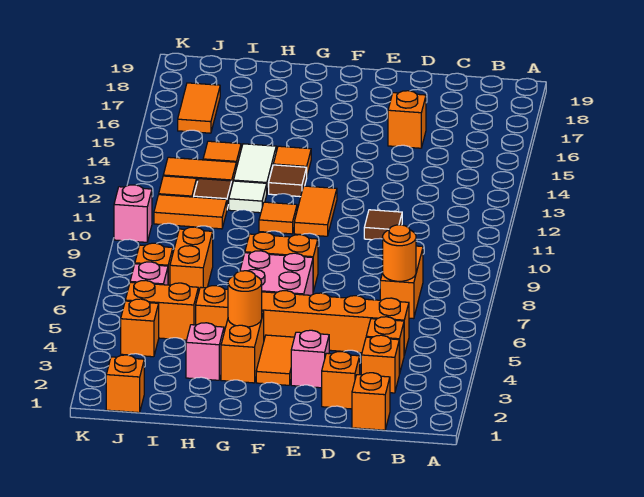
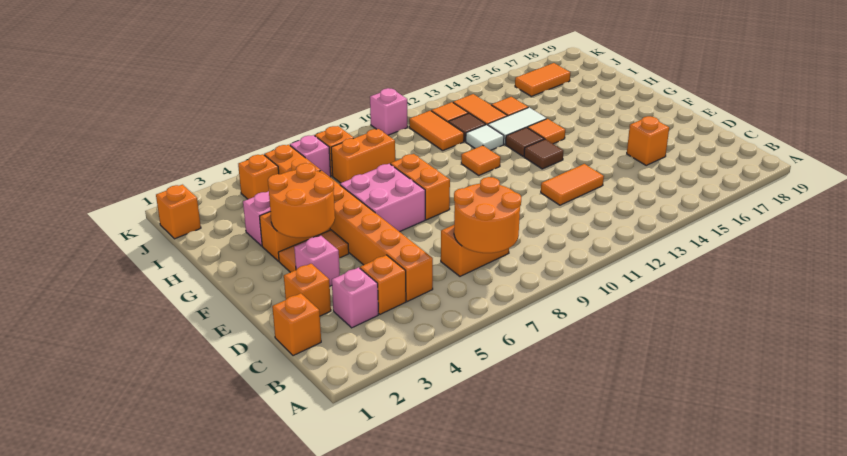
orange 1x1 brick [361,335,399,393] -> pink 1x1 brick [332,267,378,328]
orange 1x1 round brick [383,225,416,281] -> orange 2x2 round brick [454,177,521,253]
brown 1x1 tile [364,210,402,240] -> brown 1x1 tile moved to [524,139,563,169]
orange 1x2 tile [294,186,337,236] -> orange 1x2 tile moved to [541,164,604,205]
orange 1x1 round brick [228,271,262,327] -> orange 2x2 round brick [268,163,335,238]

